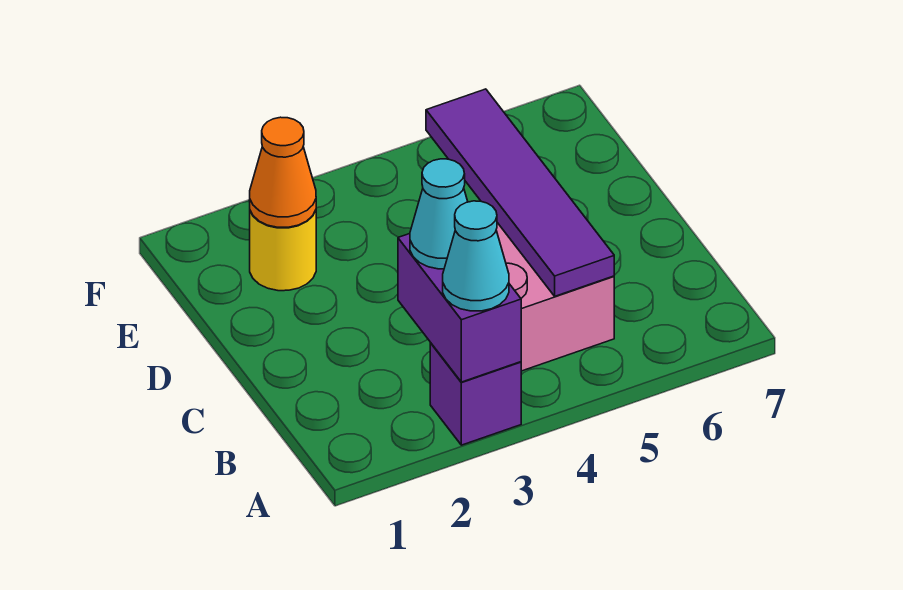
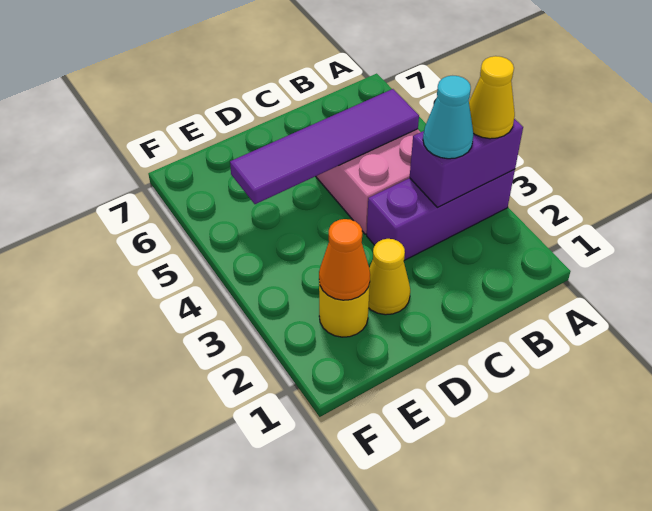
purple 1x1 brick [430,343,521,445] -> purple 1x3 brick [367,169,515,260]
cyan 1x1 cone [443,201,509,311] -> yellow 1x1 cone [469,56,515,139]
none -> yellow 1x1 cone [369,239,410,315]

